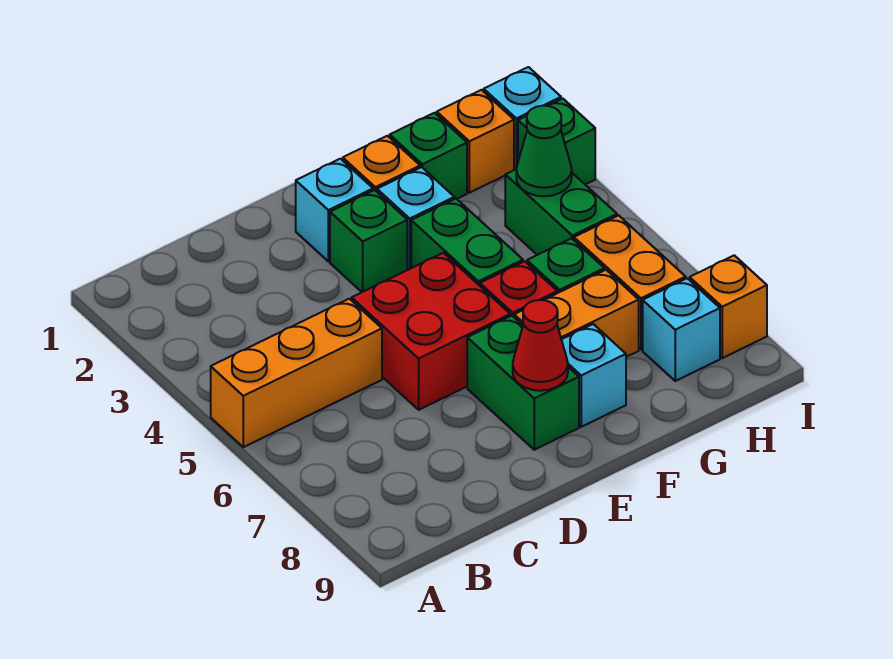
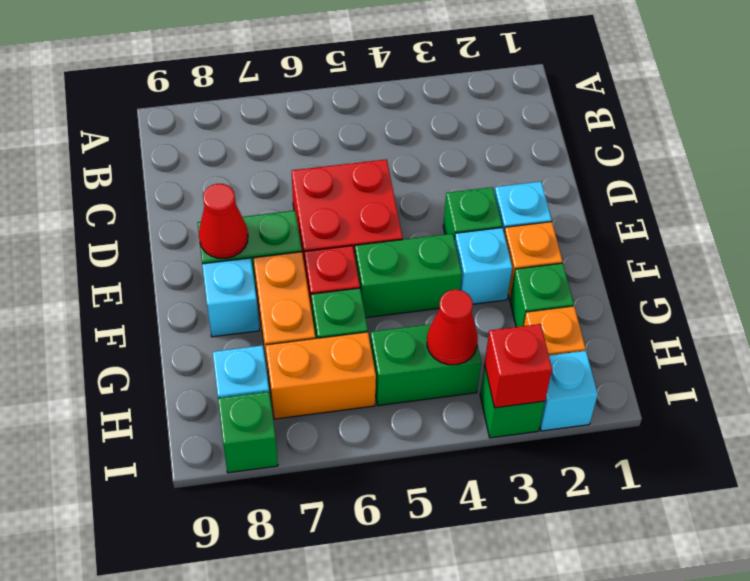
orange 1x3 brick [211,299,382,447] -> none
green 1x1 cone [516,106,572,196] -> red 1x1 cone [427,290,478,365]
none -> red 1x1 brick [484,324,552,408]
orange 1x1 brick [690,255,767,358] -> green 1x1 brick [218,392,278,473]

